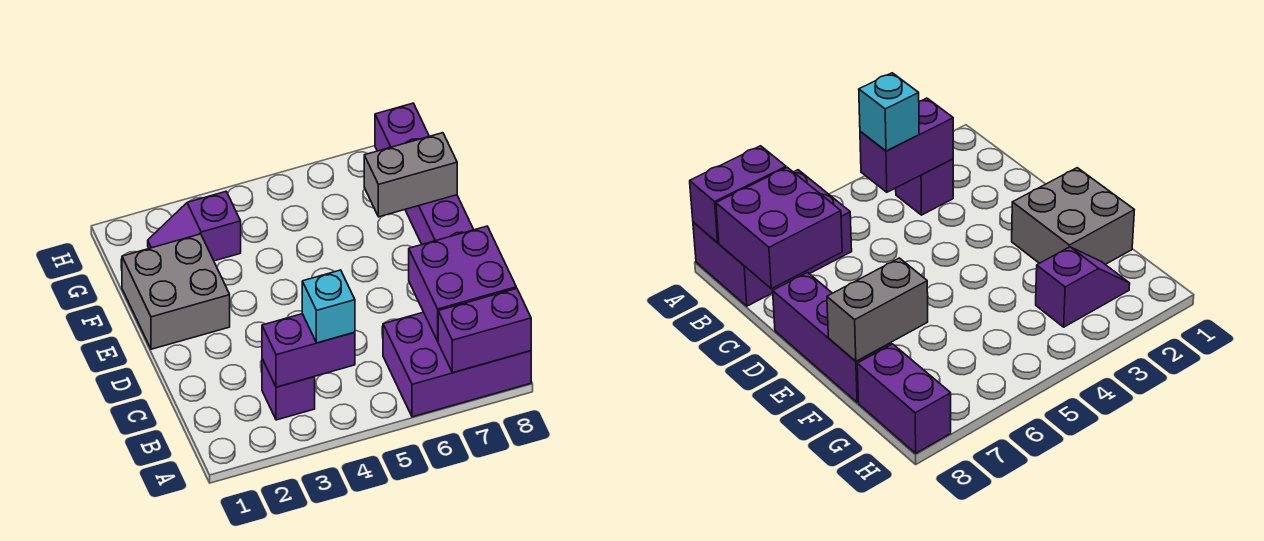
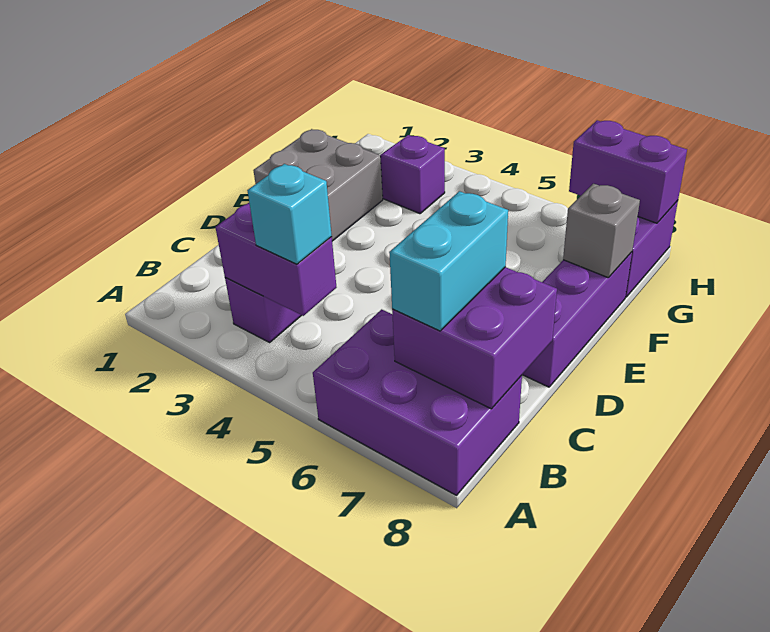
purple 1x2 brick [438,288,531,373] -> purple 1x2 brick moved to [569,120,687,223]
none -> cyan 1x2 brick [389,191,508,331]
grey 1x2 brick [364,133,457,217] -> grey 1x1 brick [563,184,640,278]

